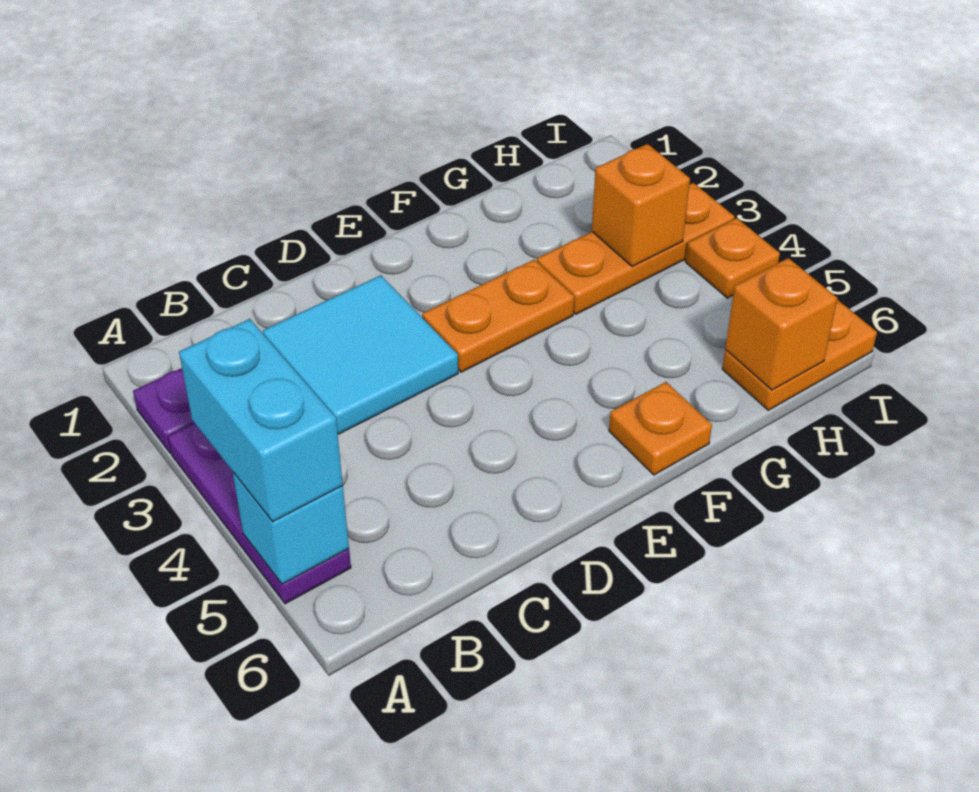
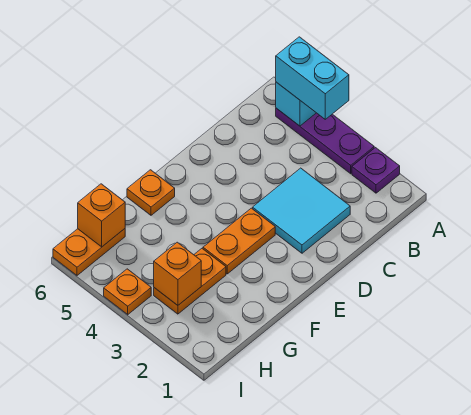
orange 1x3 plate [537,183,735,314] -> orange 1x2 plate [154,249,226,314]

